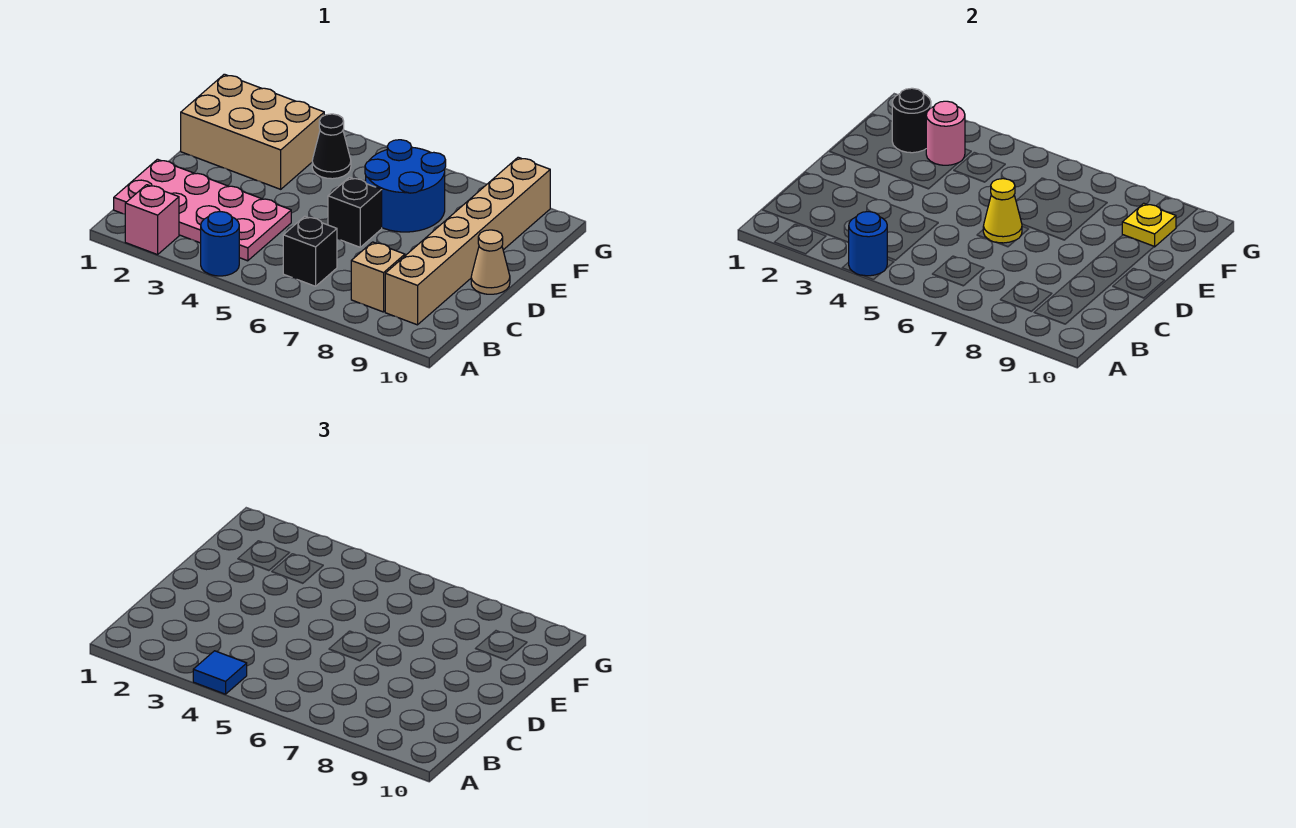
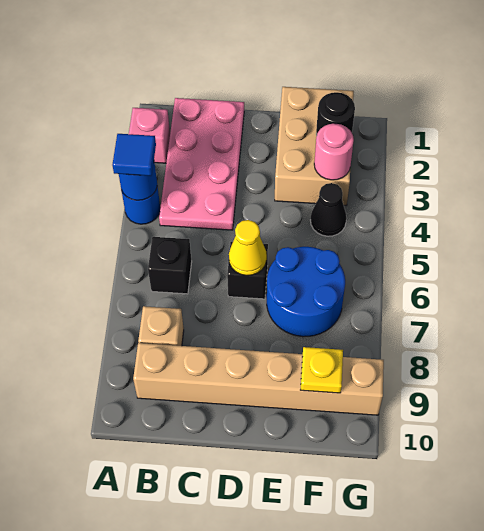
tan 1x1 cone [471,230,510,294] -> none

